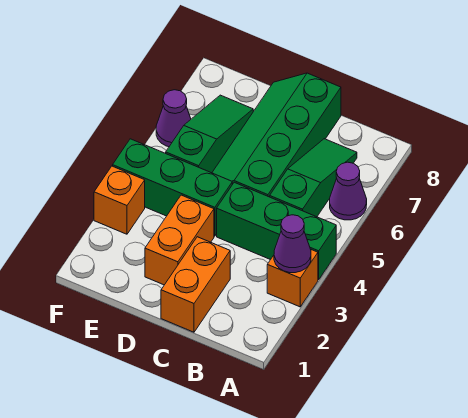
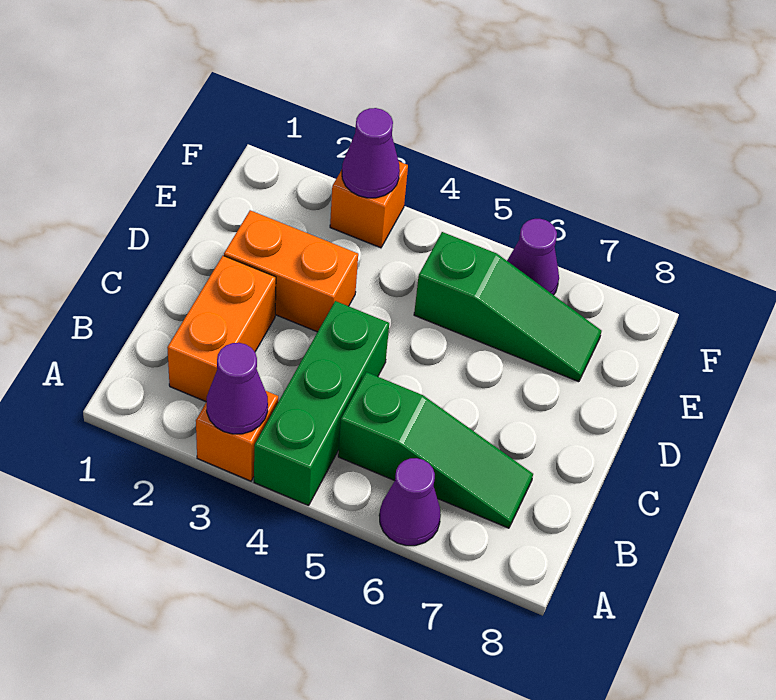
orange 1x2 brick [161,237,230,332] -> orange 1x2 brick turned to [167,256,276,402]
green 2x4 slope [212,73,341,197] -> none
green 1x3 brick [113,139,232,236] -> none
none -> purple 1x1 cone [342,108,400,198]

